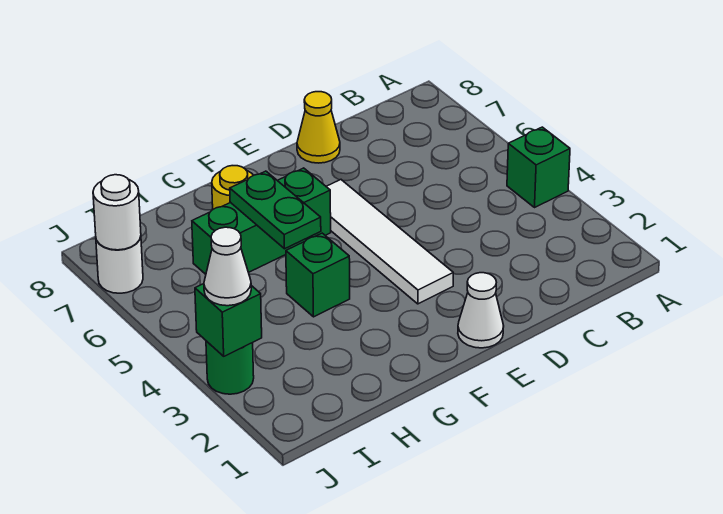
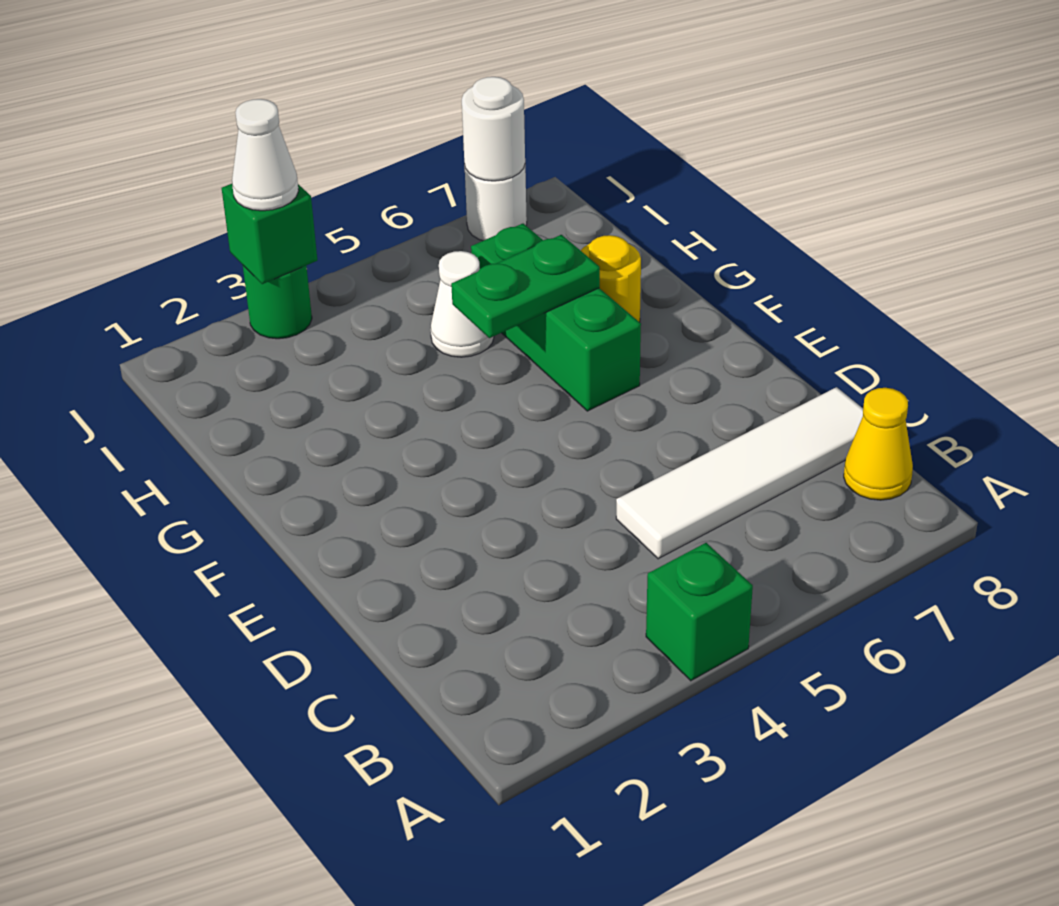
yellow 1x1 cone [297,92,340,163] -> yellow 1x1 cone moved to [844,388,913,500]
white 1x1 cone [458,273,504,348] -> white 1x1 cone moved to [431,251,494,357]
white 1x4 tile [326,180,453,304] -> white 1x4 tile moved to [616,387,863,559]
green 1x1 brick [286,233,350,317] -> none

